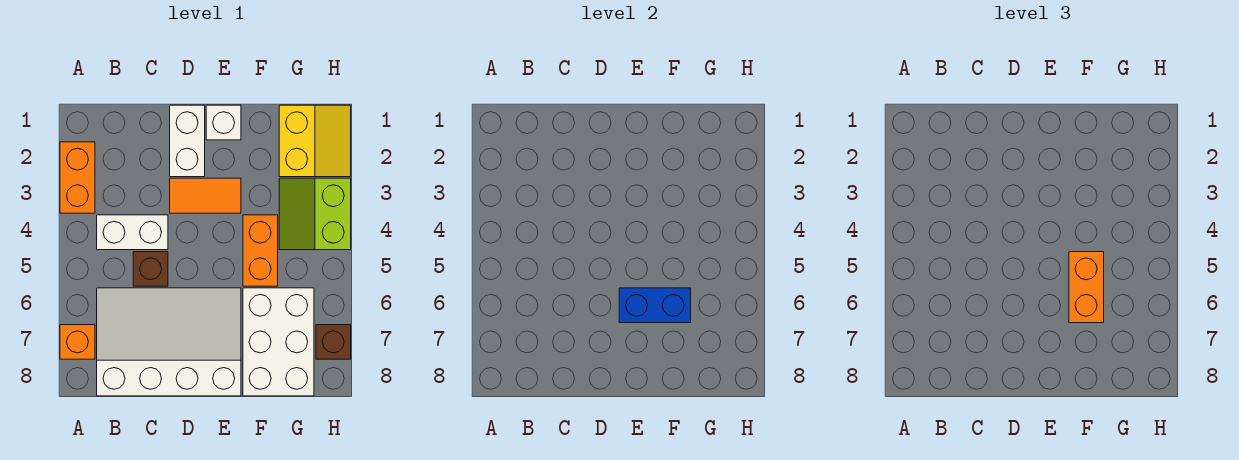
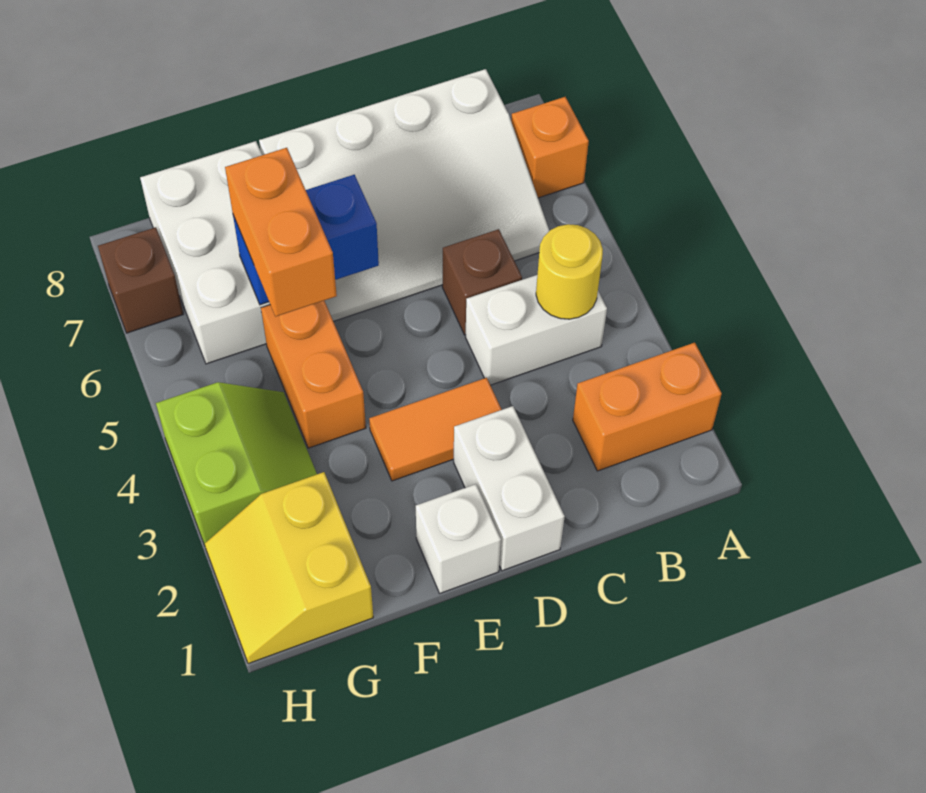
orange 1x2 brick [60,142,95,213] -> orange 1x2 brick turned to [573,343,722,471]
none -> yellow 1x1 round brick [536,224,603,319]

